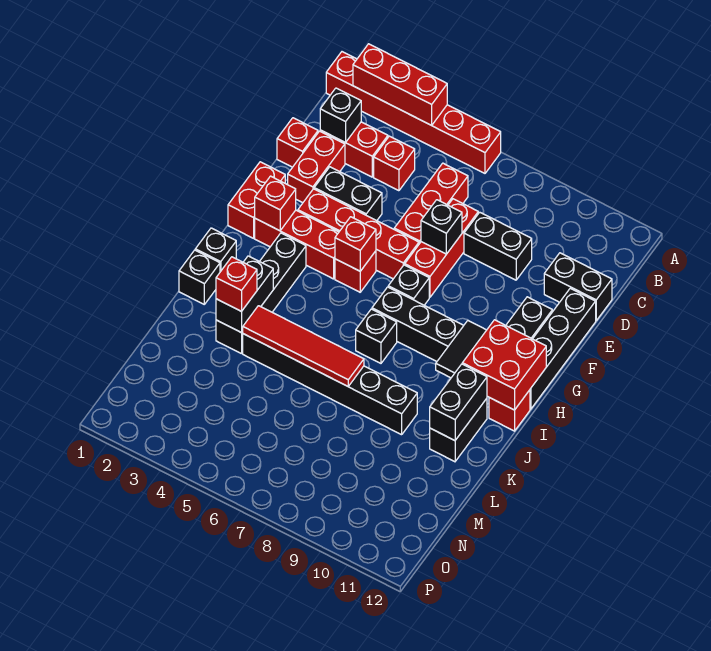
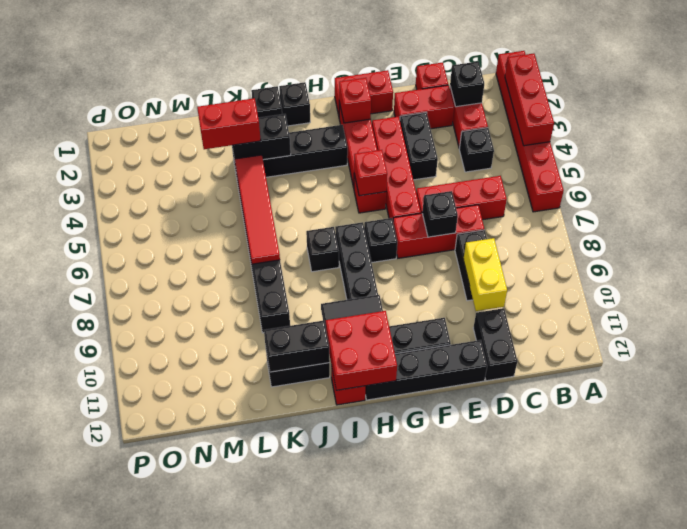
red 1x1 brick [374,136,415,191] -> black 1x1 brick [459,128,494,172]
none -> yellow 1x2 brick [463,238,507,311]
red 1x1 brick [216,257,257,311] -> red 1x2 brick [197,98,261,149]

